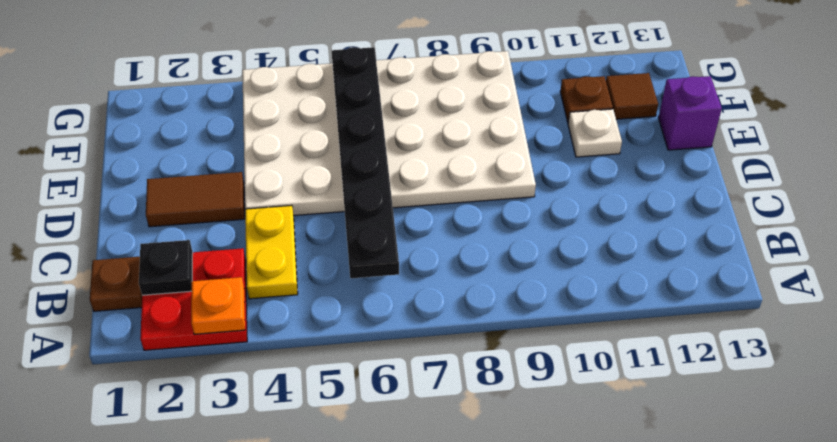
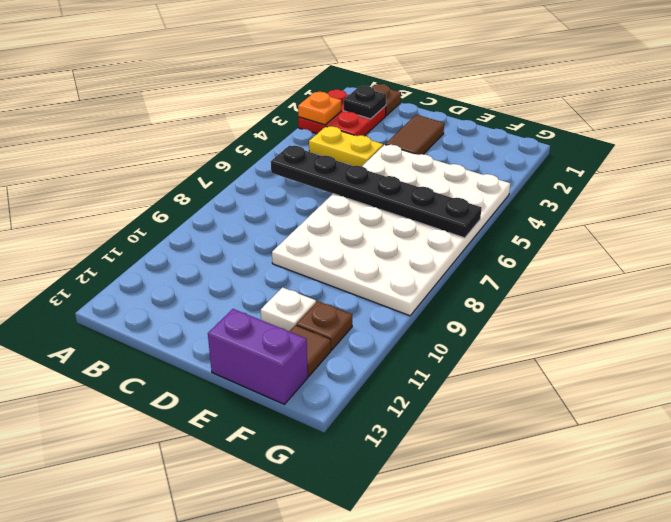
purple 1x1 brick [658,76,722,150] -> purple 1x2 brick [208,309,308,404]

